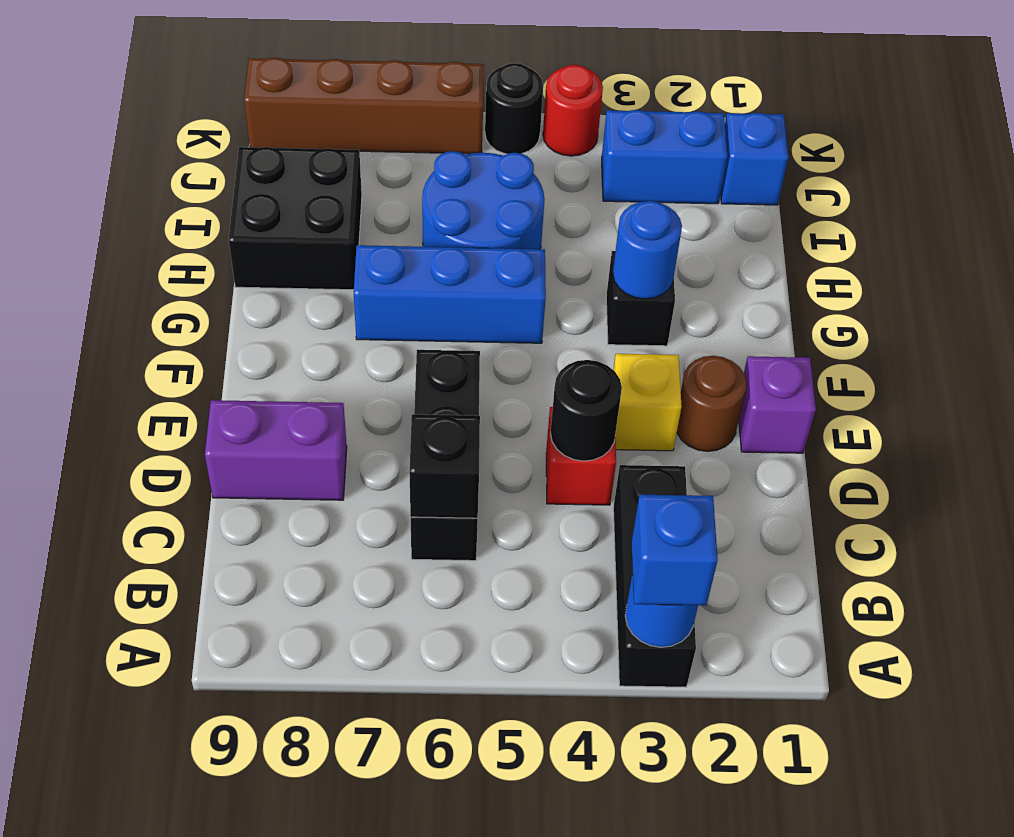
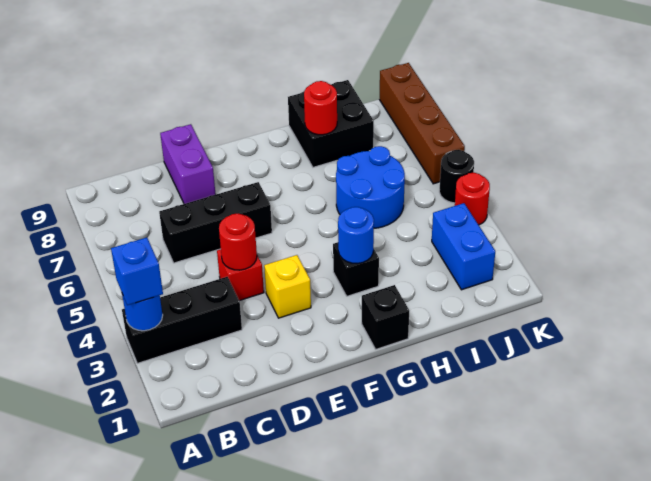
black 1x1 brick [409,414,480,518] -> black 1x1 brick moved to [362,285,409,349]
black 1x1 round brick [550,360,622,461] -> red 1x1 round brick [219,214,257,270]
purple 1x1 brick [739,356,816,453] -> none
brown 1x1 round brick [677,356,747,451] -> none
blue 1x3 brick [354,245,546,343] -> none
none -> red 1x1 round brick [304,81,337,135]
blue 1x1 brick [721,113,789,205] -> none

